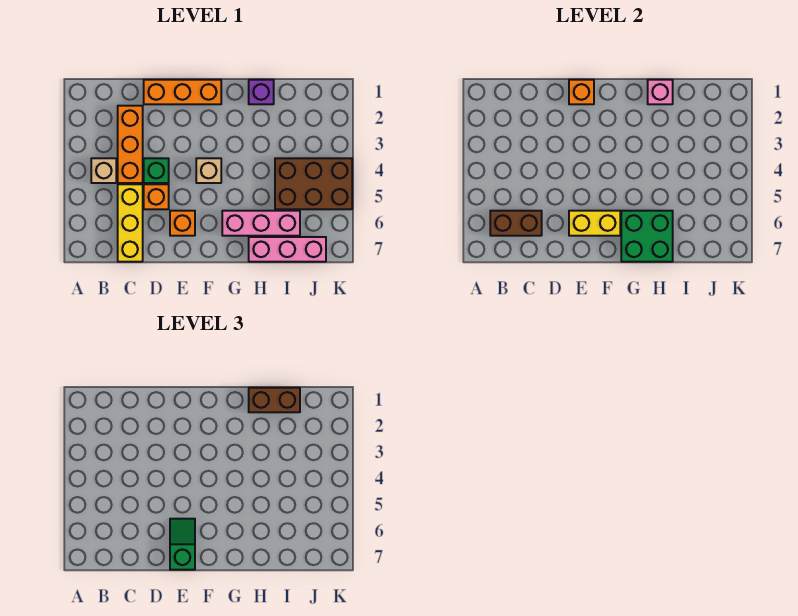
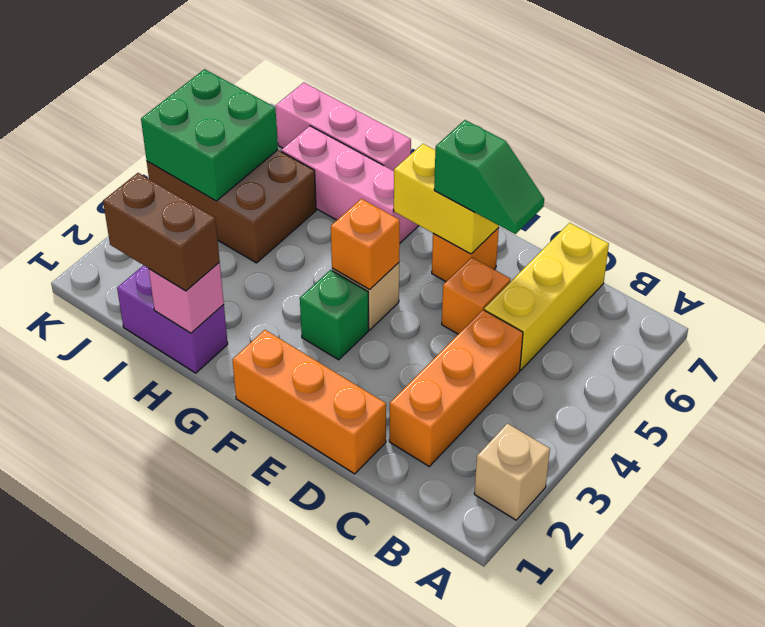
tan 1x1 brick [91,158,116,183] -> tan 1x1 brick moved to [474,423,550,520]
brown 1x2 brick [490,211,542,236] -> none
green 1x1 brick [144,158,169,183] -> green 1x1 brick moved to [300,270,369,360]
orange 1x1 brick [569,80,594,104] -> orange 1x1 brick moved to [331,199,400,290]
green 1x2 slope [170,519,195,570] -> green 1x2 slope turned to [434,120,544,234]
green 2x2 brick [621,211,673,262] -> green 2x2 brick moved to [141,69,278,201]
purple 1x1 brick [249,80,274,104] -> purple 1x2 brick [117,265,228,373]

